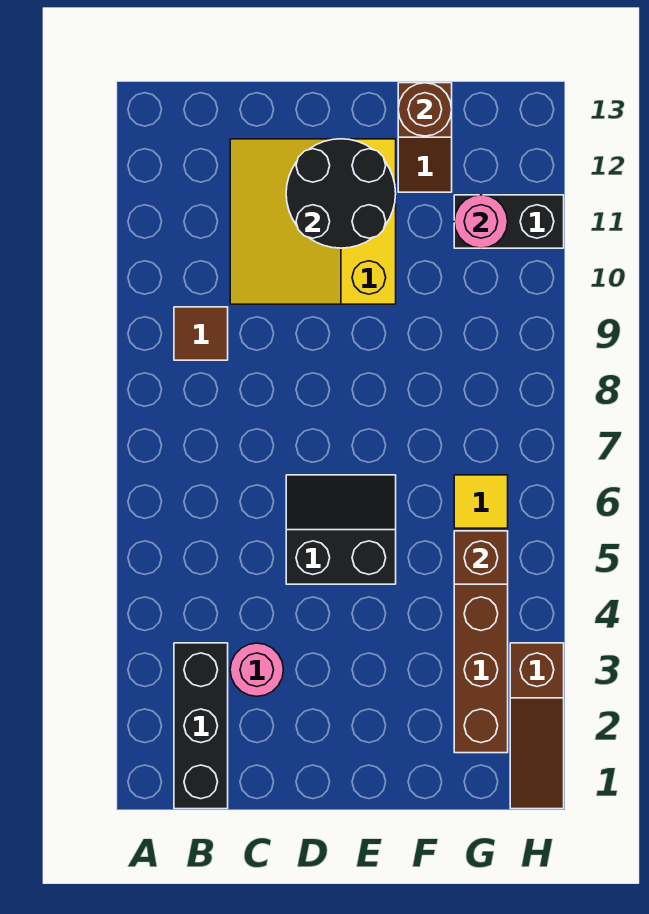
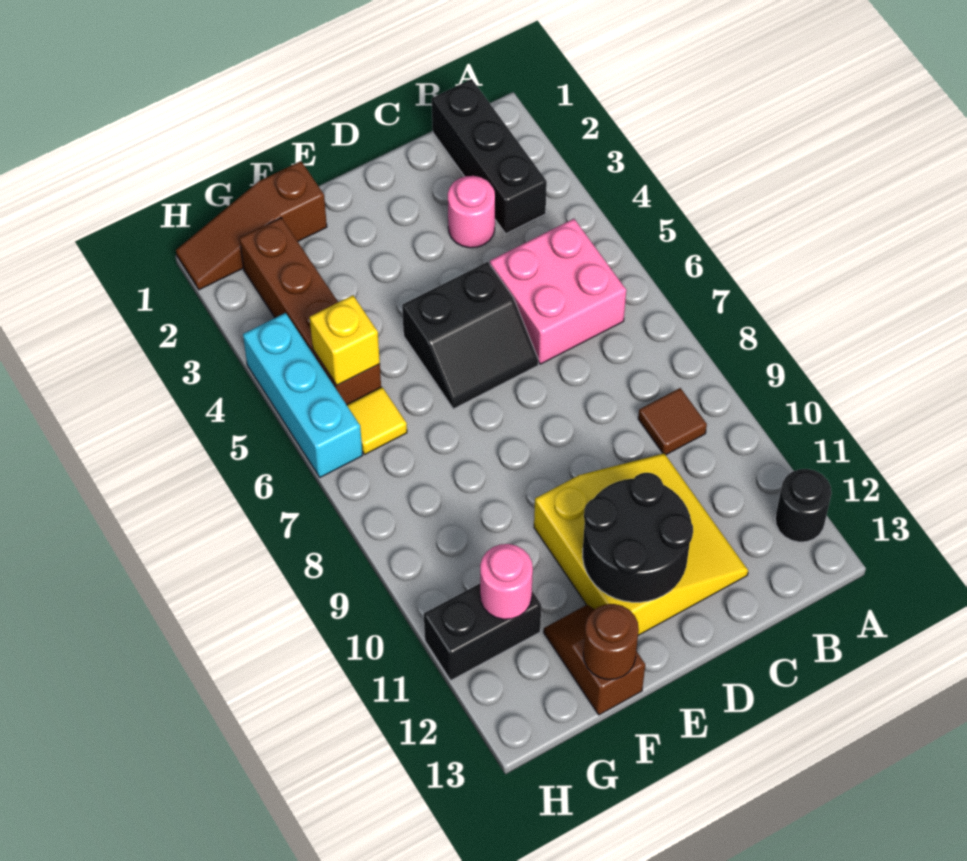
none -> black 1x1 round brick [775,469,832,542]
none -> pink 2x2 brick [490,219,626,364]
brown 1x1 brick [454,531,508,584] -> yellow 1x1 brick [310,295,380,385]
brown 1x3 slope [510,643,564,809] -> brown 1x3 slope turned to [176,161,327,290]
none -> cyan 1x3 brick [243,313,363,477]

